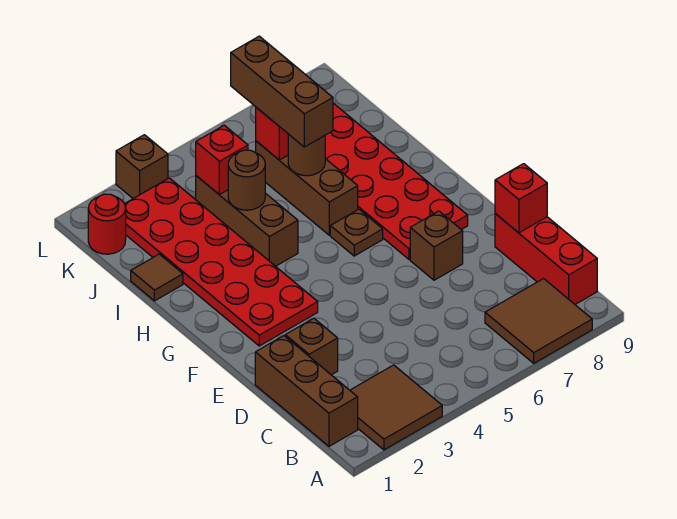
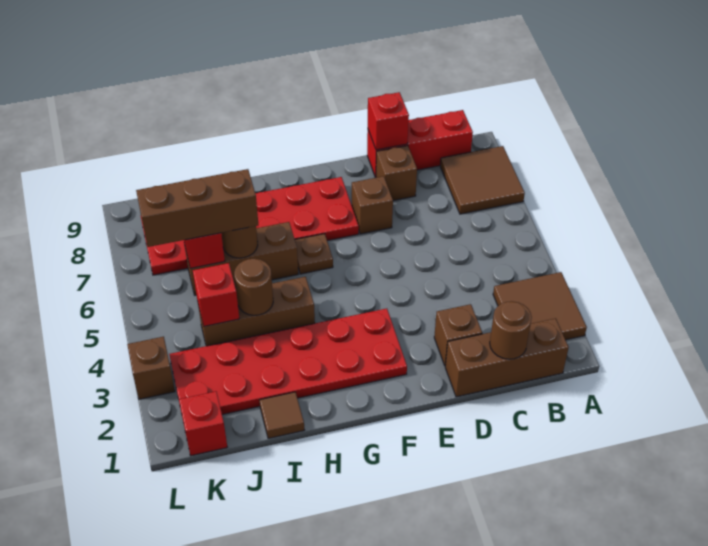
none -> brown 1x1 round brick [490,301,532,359]
none -> brown 1x1 brick [376,146,417,201]
red 1x1 round brick [88,194,126,254] -> red 1x1 brick [179,391,227,456]

